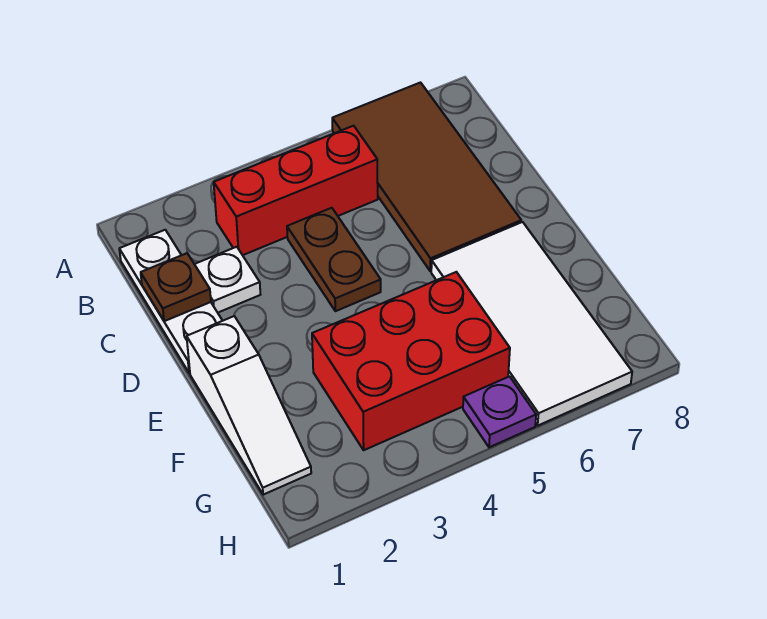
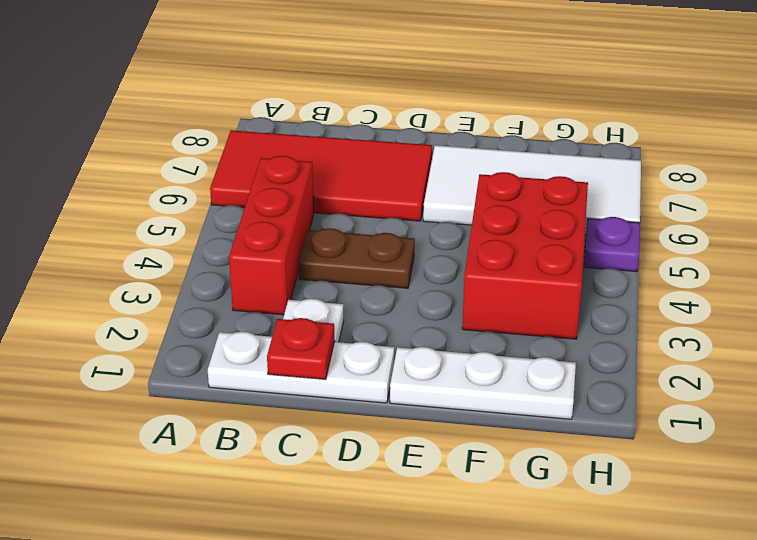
brown 2x4 tile [332,83,521,271] -> red 2x4 tile [210,130,432,221]
brown 1x1 plate [141,253,211,321] -> red 1x1 plate [267,318,335,379]
white 1x3 slope [187,316,311,495] -> white 1x3 plate [390,347,576,419]

